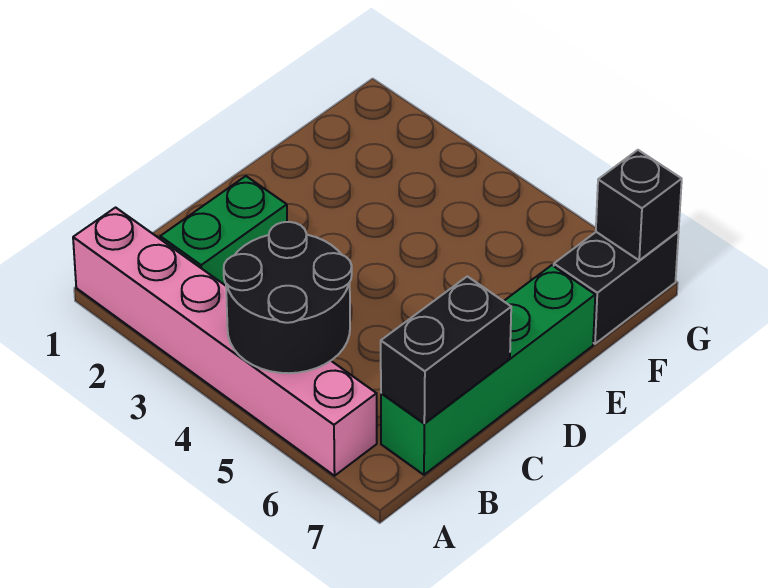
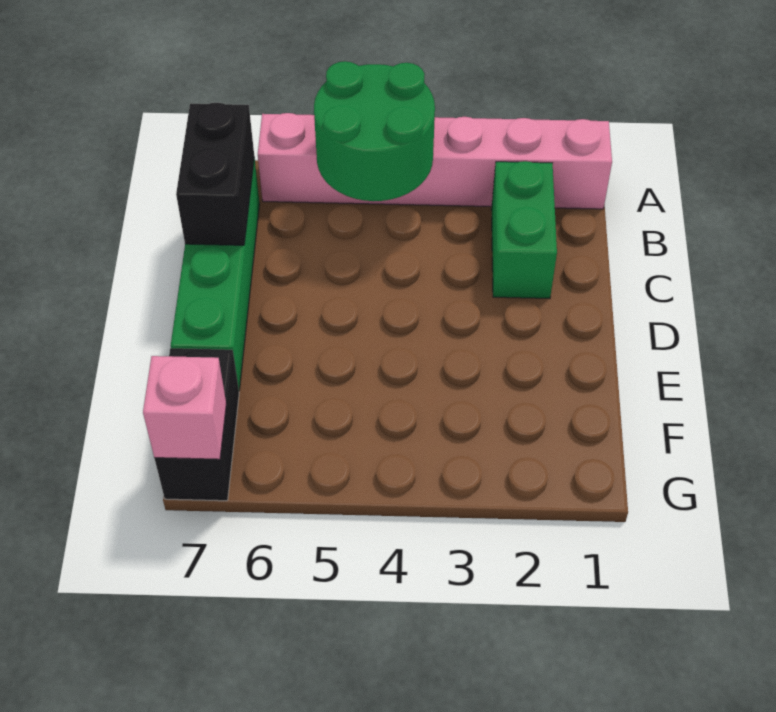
black 2x2 round brick [224,222,352,373] -> green 2x2 round brick [314,61,435,201]
black 1x1 brick [596,150,682,260] -> pink 1x1 brick [143,356,226,459]

